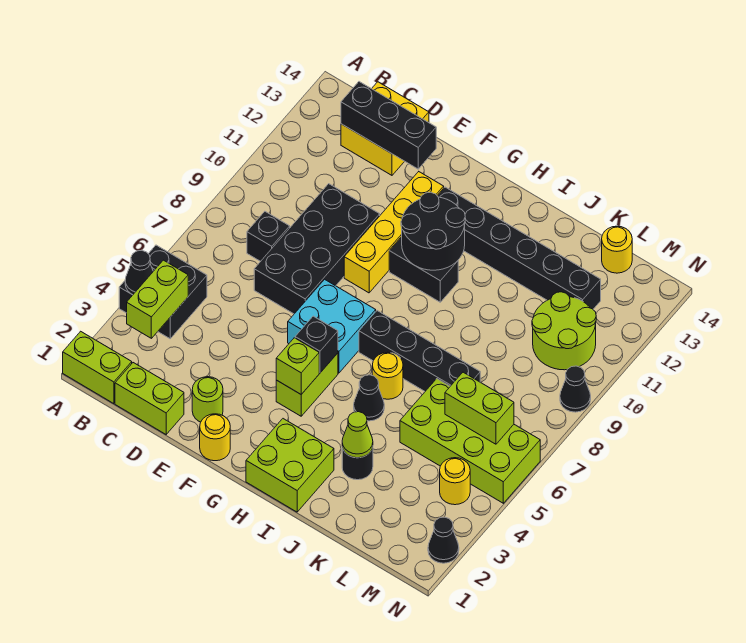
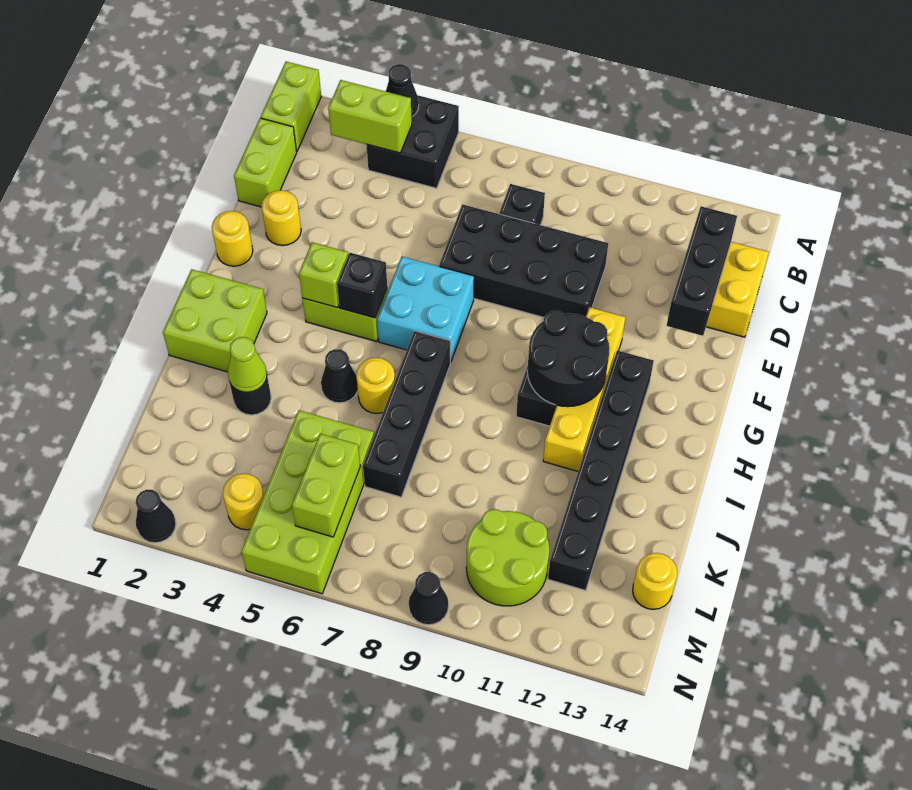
lime 1x1 round brick [192,377,223,422] -> yellow 1x1 round brick [261,190,301,246]
yellow 1x4 brick [344,172,444,293] -> yellow 1x4 brick turned to [543,307,625,471]

